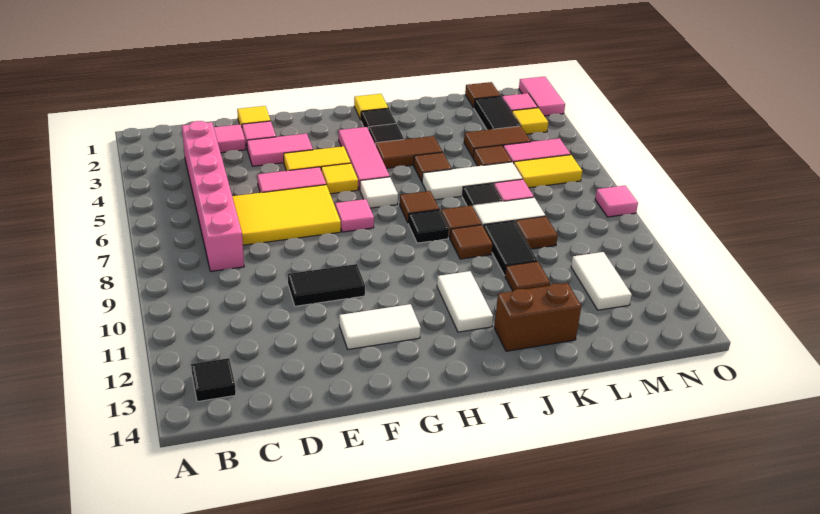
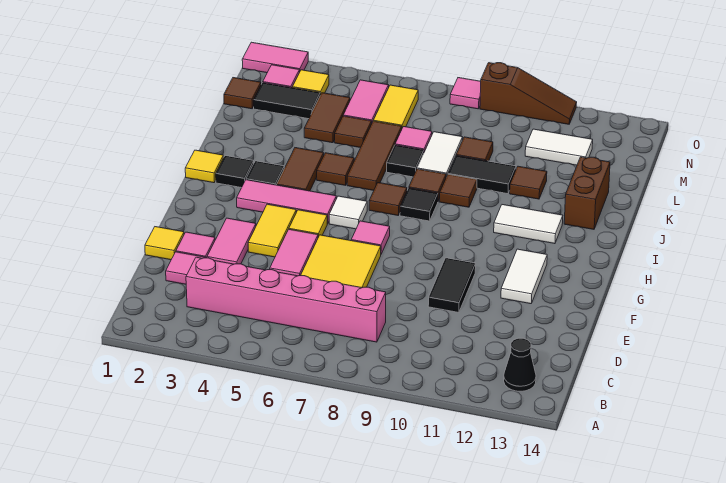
black 1x1 tile [191,358,236,402] -> black 1x1 cone [504,338,536,391]
white 1x3 tile [422,162,523,200] -> brown 1x3 tile [347,121,402,190]
none -> brown 1x3 slope [480,63,577,124]

